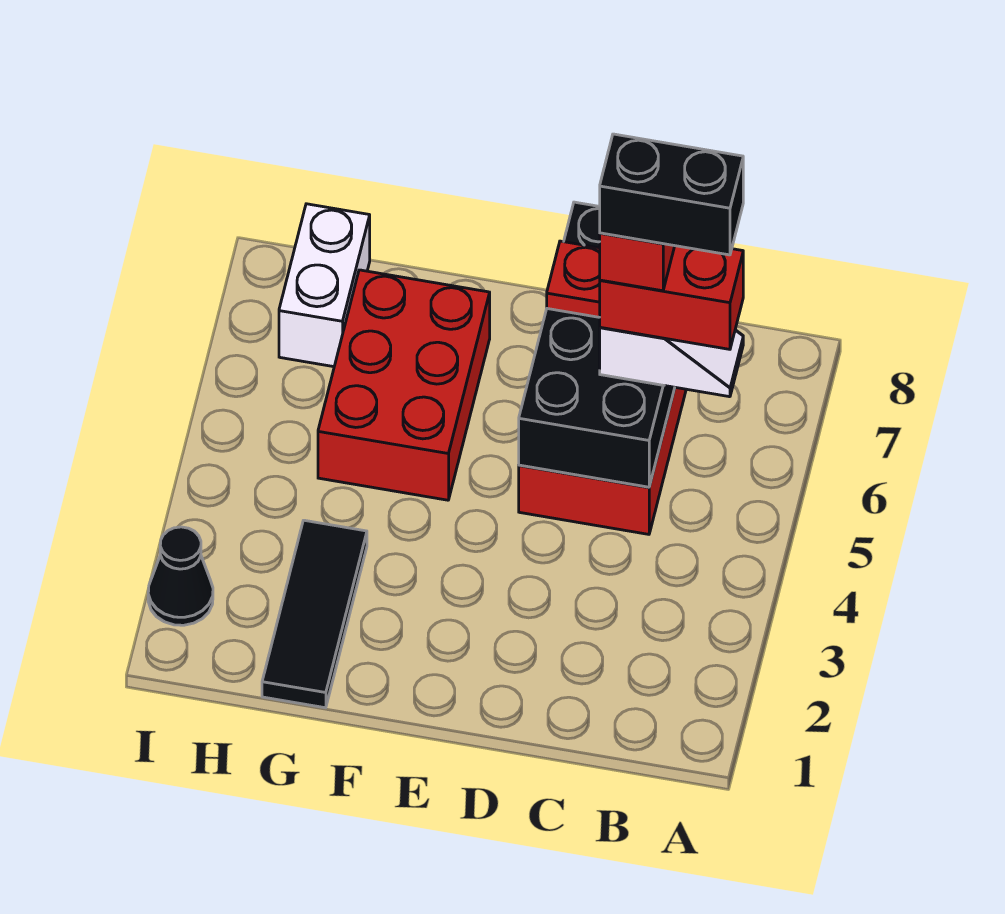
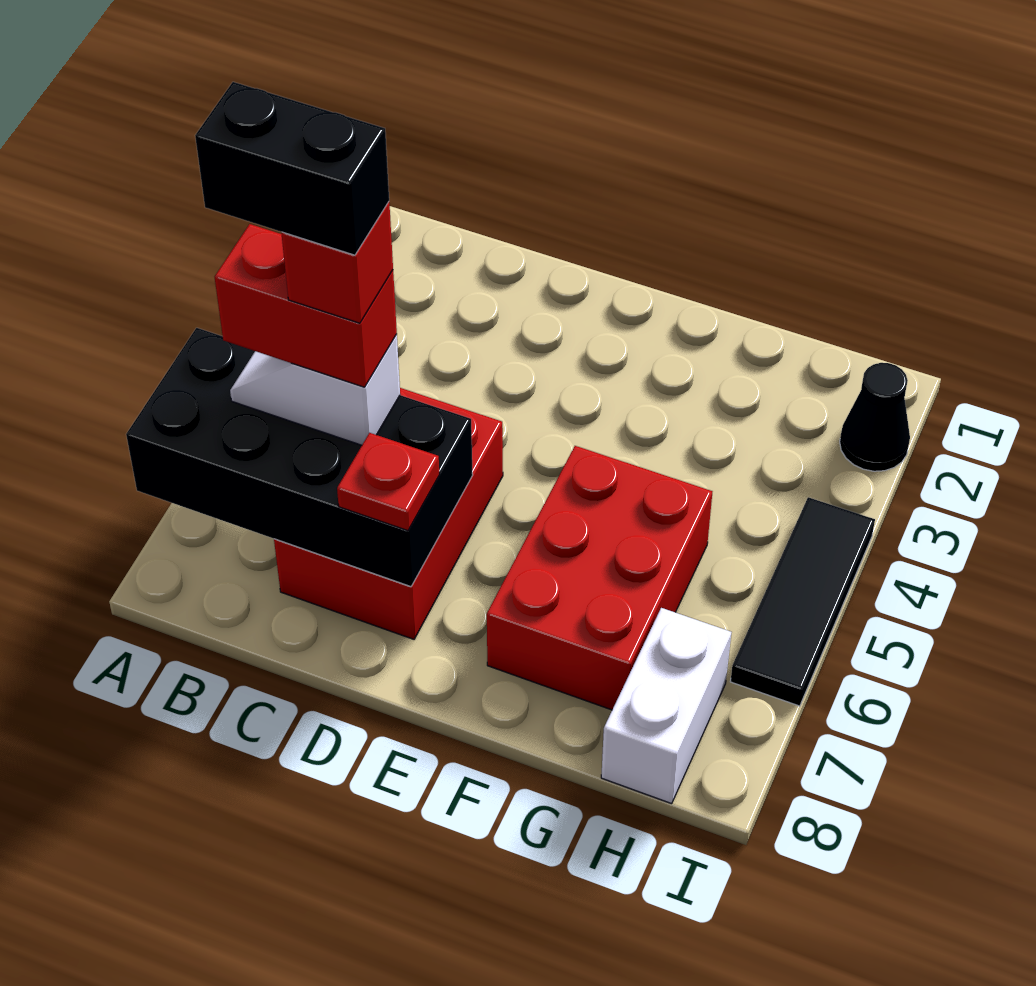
black 2x4 brick [519,202,675,487] -> black 2x4 brick turned to [126,328,473,587]
black 1x3 tile [262,520,367,708] -> black 1x3 tile moved to [730,497,875,706]

